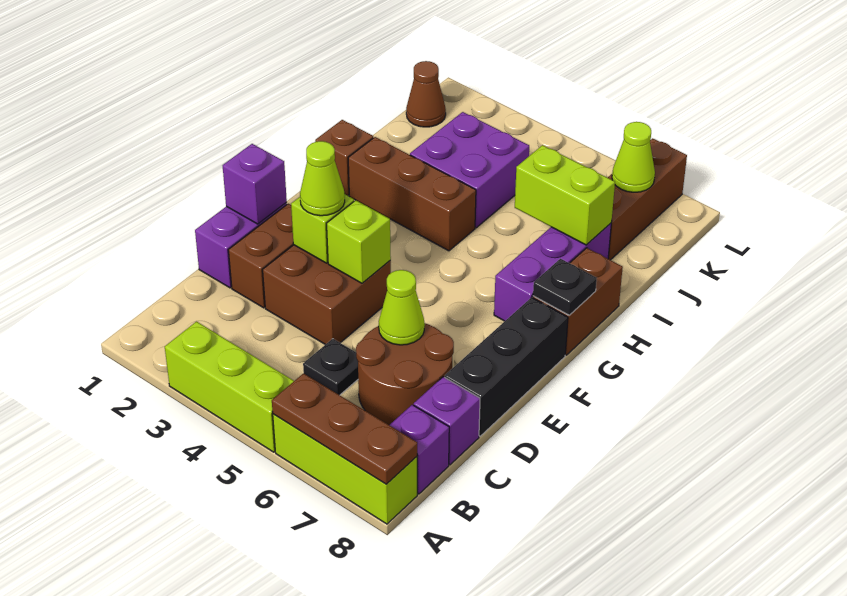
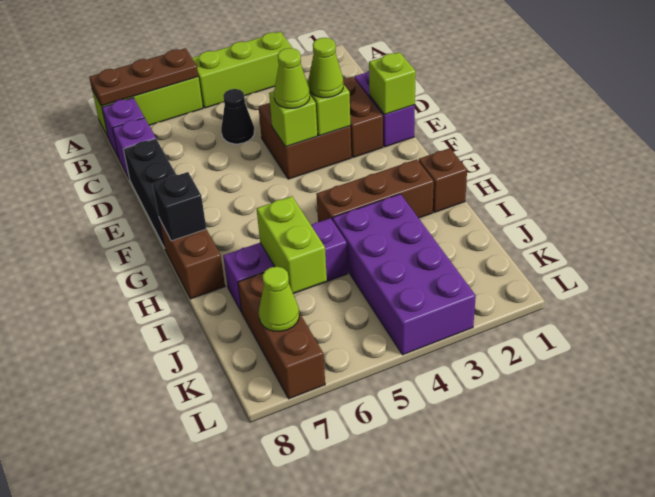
black 1x1 plate [303,339,358,395] -> black 1x1 cone [221,89,254,144]
brown 2x2 round brick [356,323,454,425] -> none
lime 1x1 cone [379,270,425,345] -> lime 1x1 cone moved to [274,48,310,108]
purple 1x1 brick [223,144,287,224] -> lime 1x1 brick [369,52,416,115]
purple 1x3 brick [494,223,611,321] -> purple 1x3 brick turned to [223,218,348,312]
black 1x1 plate [533,259,597,315] -> black 1x1 brick [153,172,206,241]
purple 2x2 brick [410,112,529,228] -> purple 2x4 brick [332,194,476,355]
lime 1x2 brick [515,145,615,245] -> lime 1x2 brick turned to [256,196,327,293]
brown 1x1 cone [406,61,446,127] -> none

